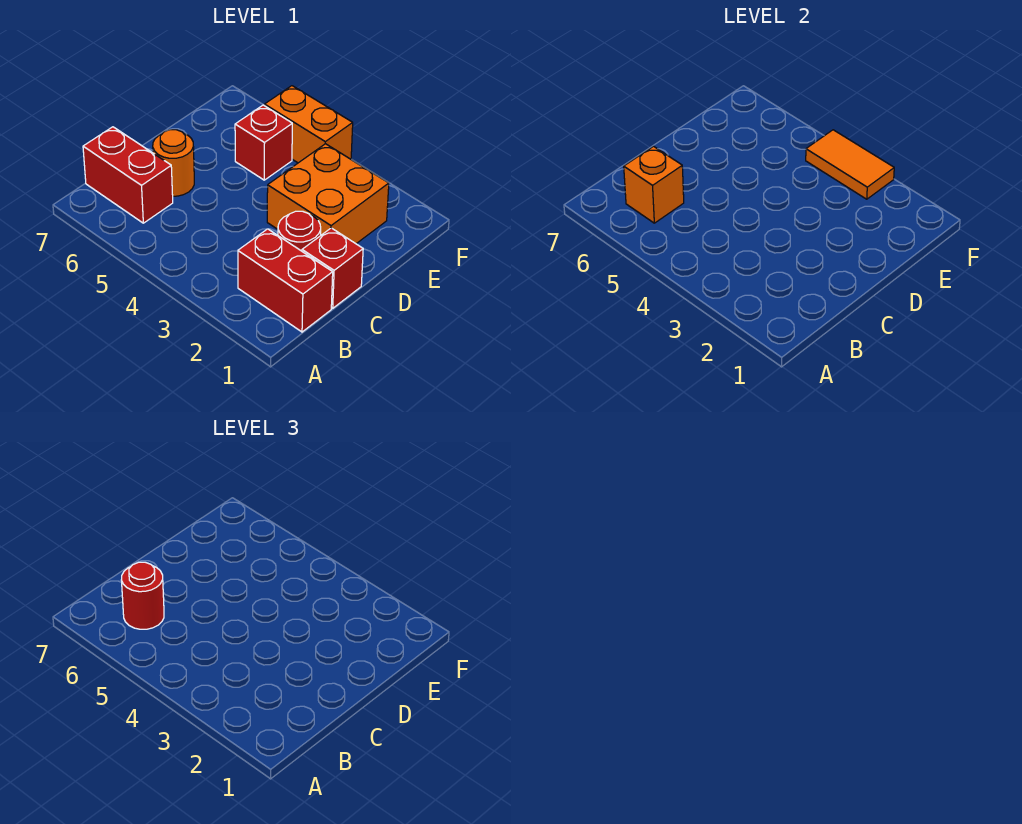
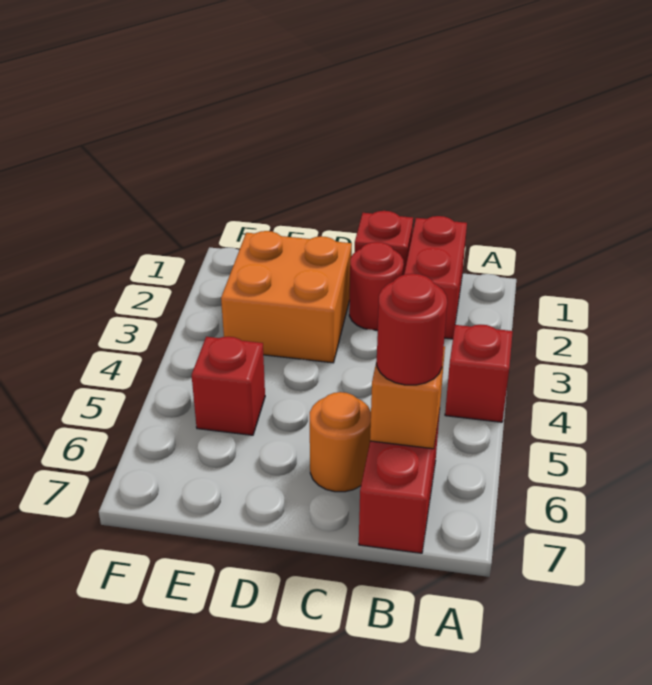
none -> red 1x1 brick [445,325,513,422]
orange 1x2 tile [806,130,894,199] -> none
orange 1x2 brick [265,86,353,163] -> none

